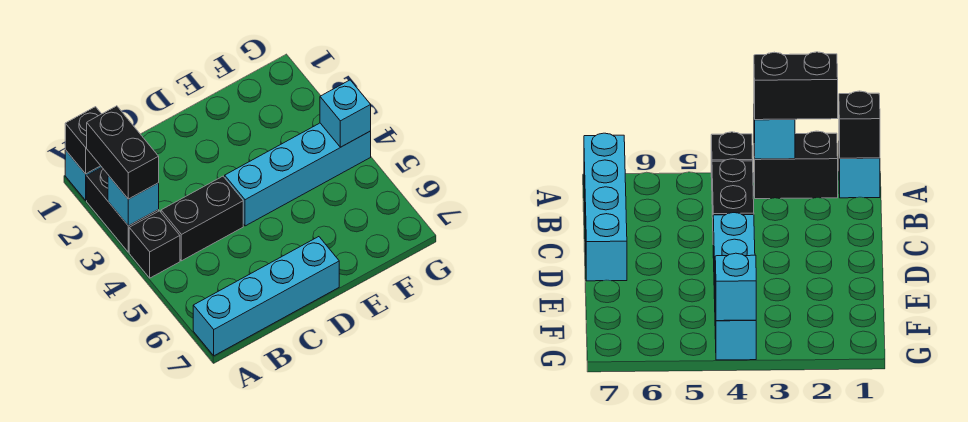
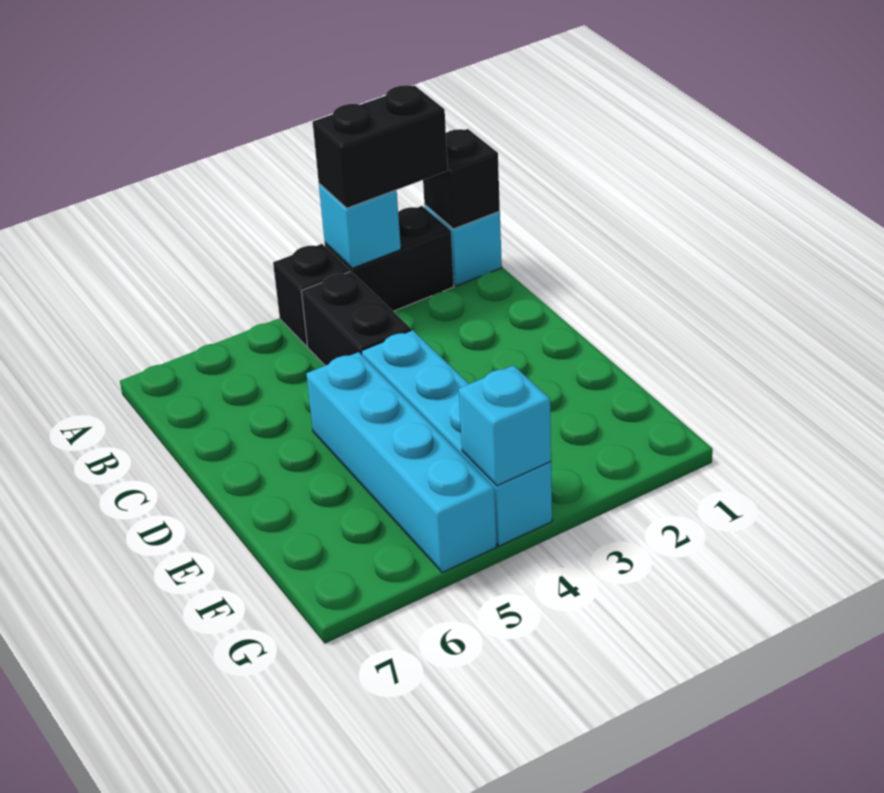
cyan 1x4 brick [193,237,339,356] -> cyan 1x4 brick moved to [306,352,496,573]

